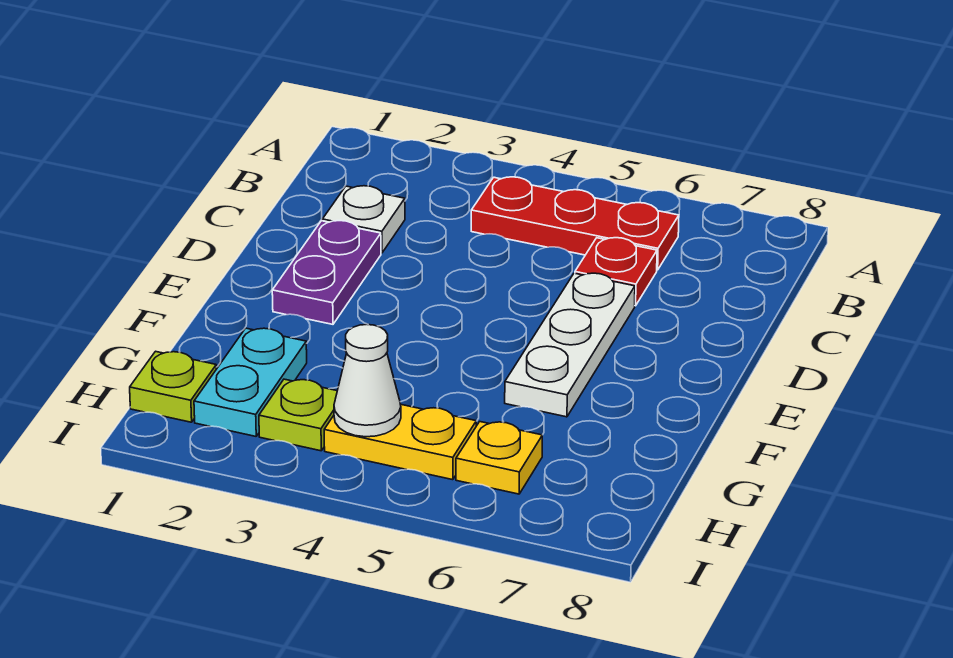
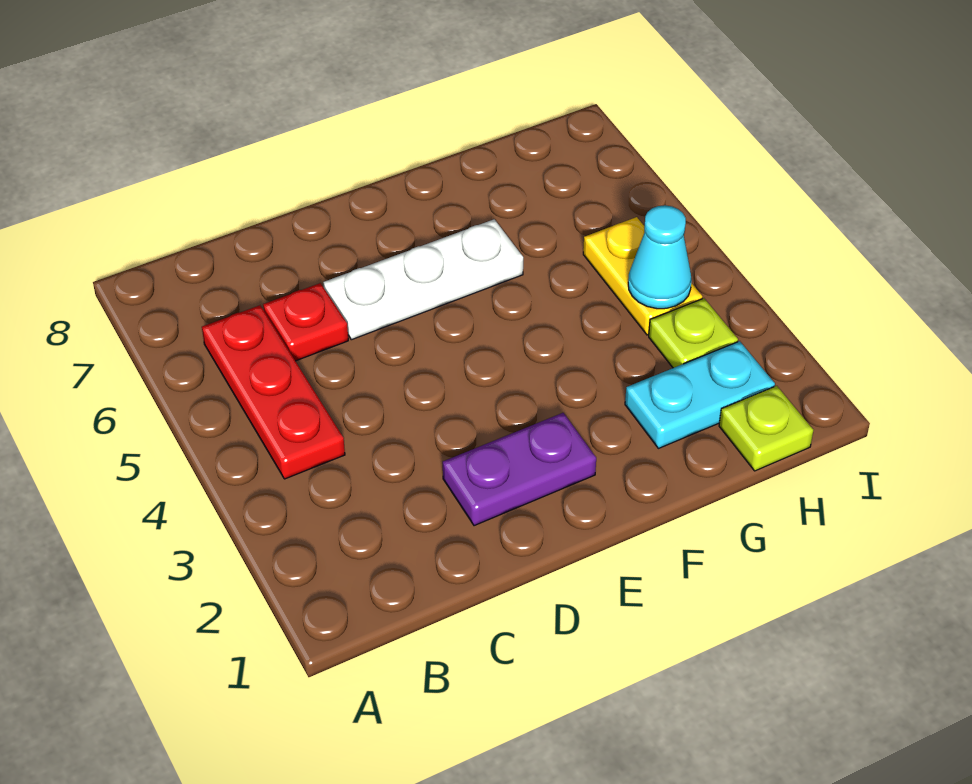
white 1x1 plate [322,186,405,253] -> none
white 1x1 cone [334,324,401,437] -> cyan 1x1 cone [628,205,692,309]
yellow 1x1 plate [456,422,542,494] -> none

